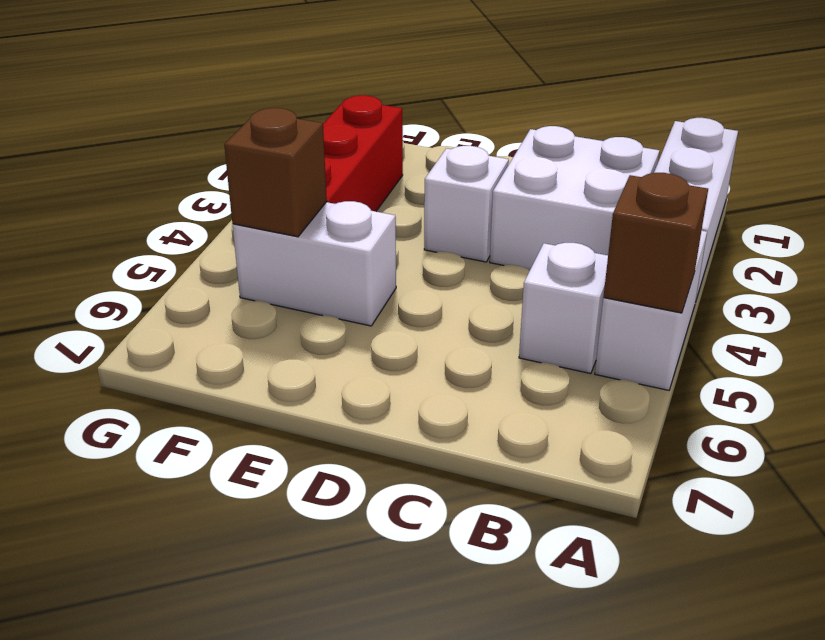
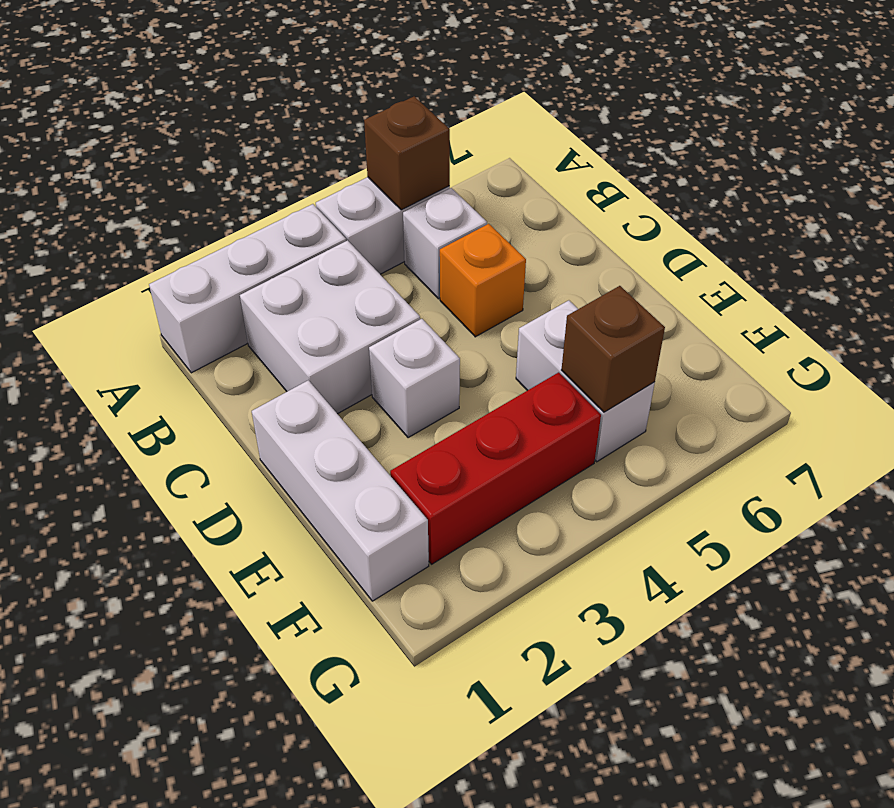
none -> orange 1x1 brick [440,224,526,337]
none -> white 1x3 brick [252,380,429,601]

